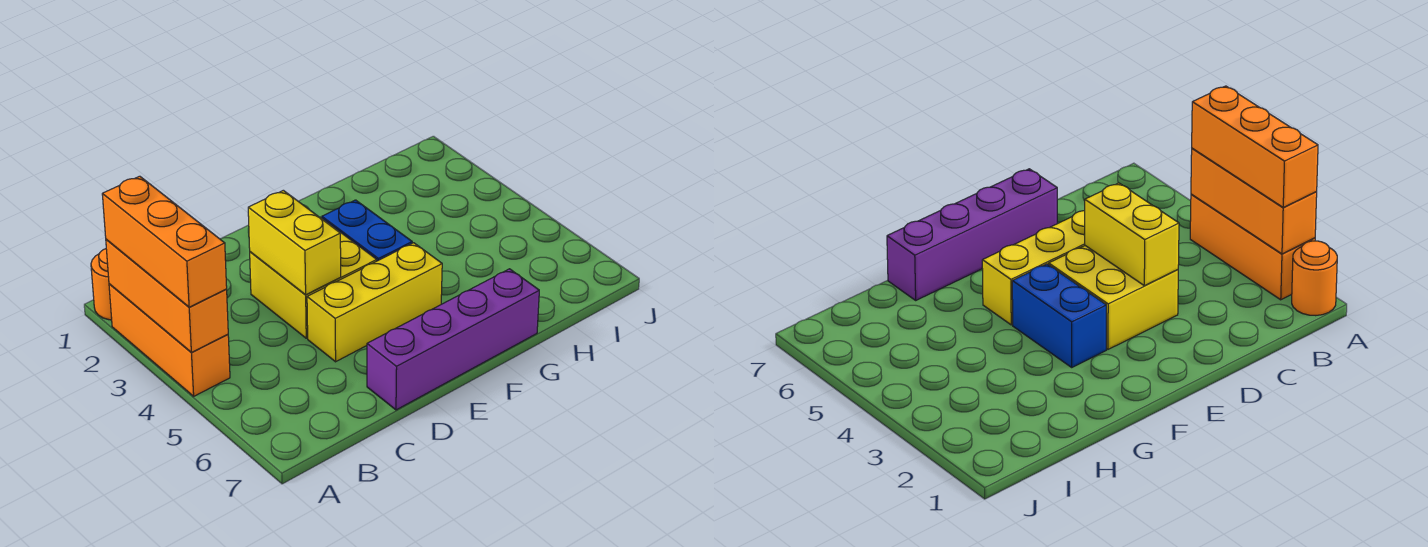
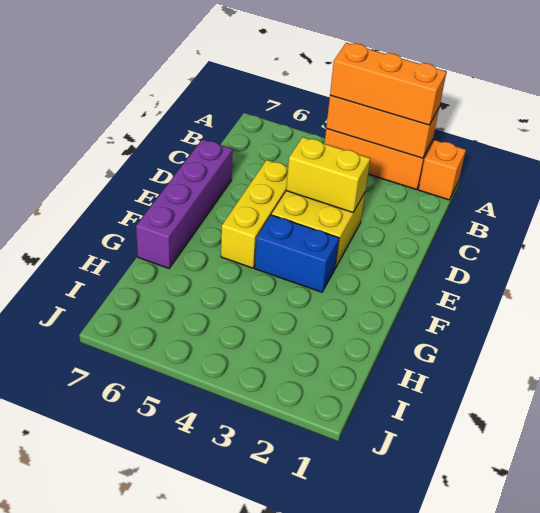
orange 1x1 round brick [91,249,112,320] -> orange 1x1 brick [418,140,466,200]

